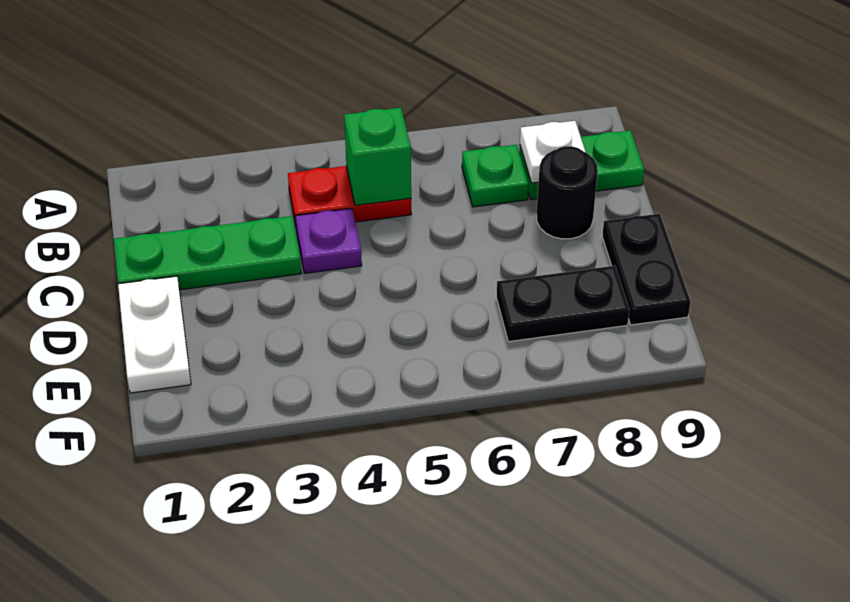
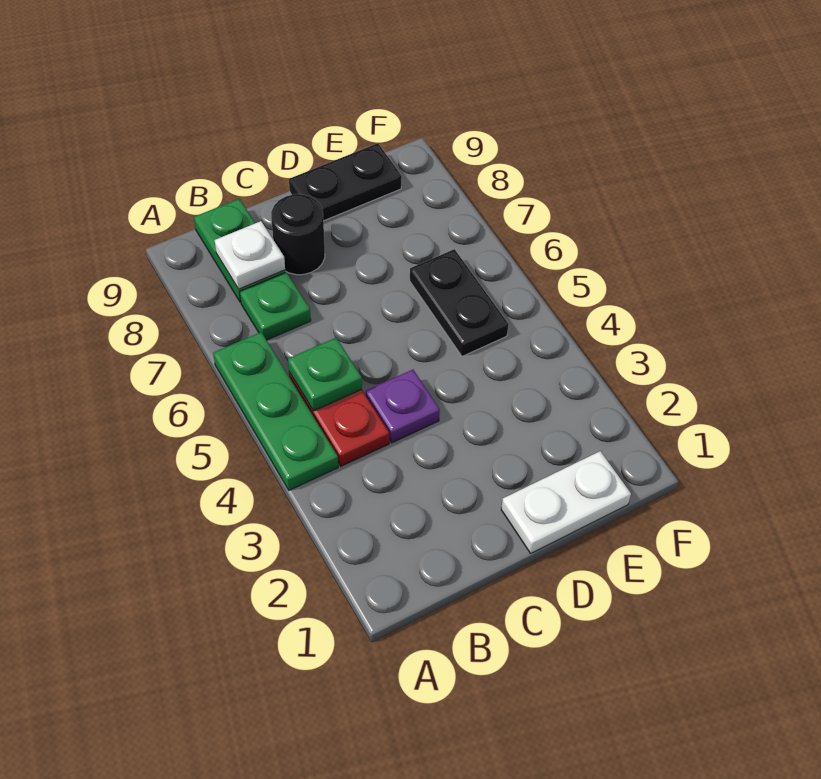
green 1x1 brick [344,108,411,205] -> green 1x1 plate [288,338,362,411]
green 1x3 plate [114,216,301,290] -> green 1x3 plate moved to [213,332,338,490]
black 1x2 plate [496,266,629,342] -> black 1x2 plate moved to [410,249,508,356]

